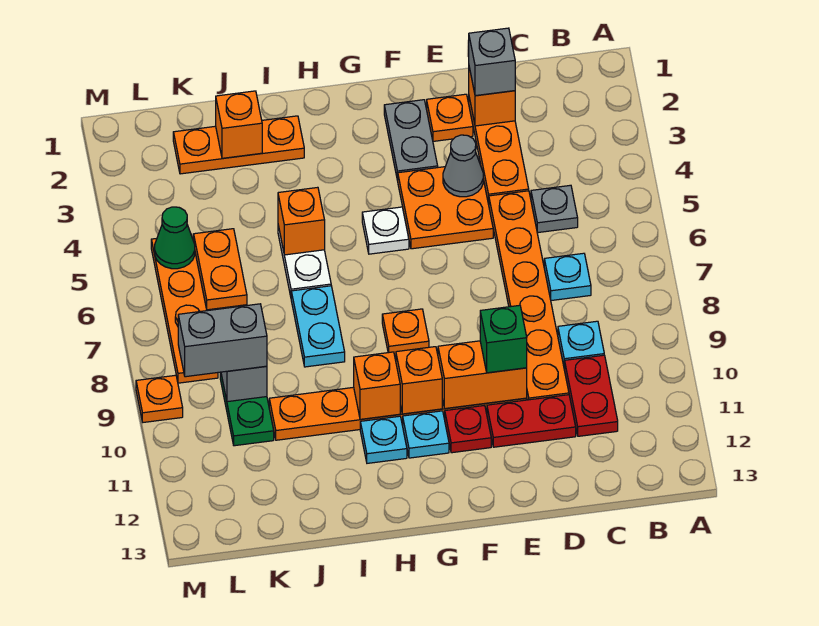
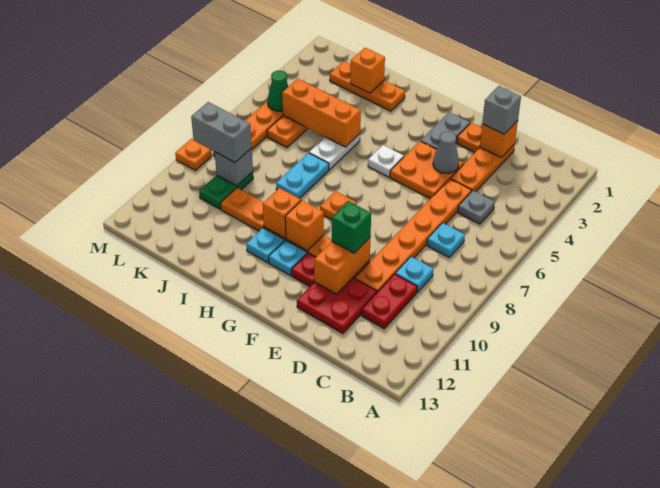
red 1x2 plate [487,395,576,447] -> red 2x2 plate [297,278,377,334]
orange 1x2 brick [438,341,527,409] -> orange 1x2 brick turned to [314,238,370,294]
orange 1x1 brick [278,187,325,255] -> orange 1x3 brick [282,79,361,147]

